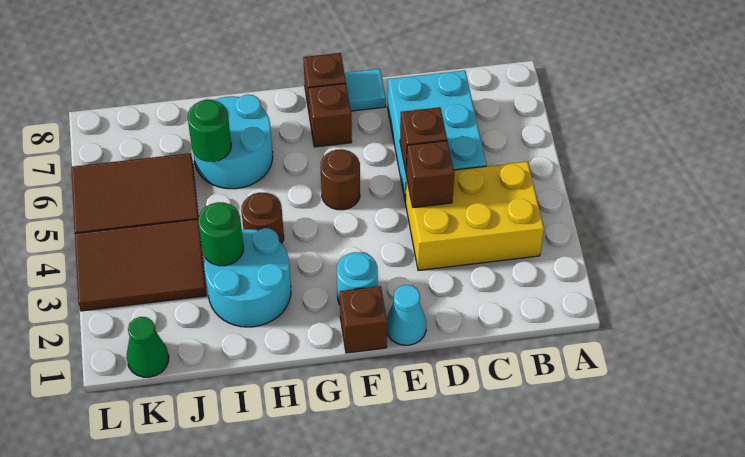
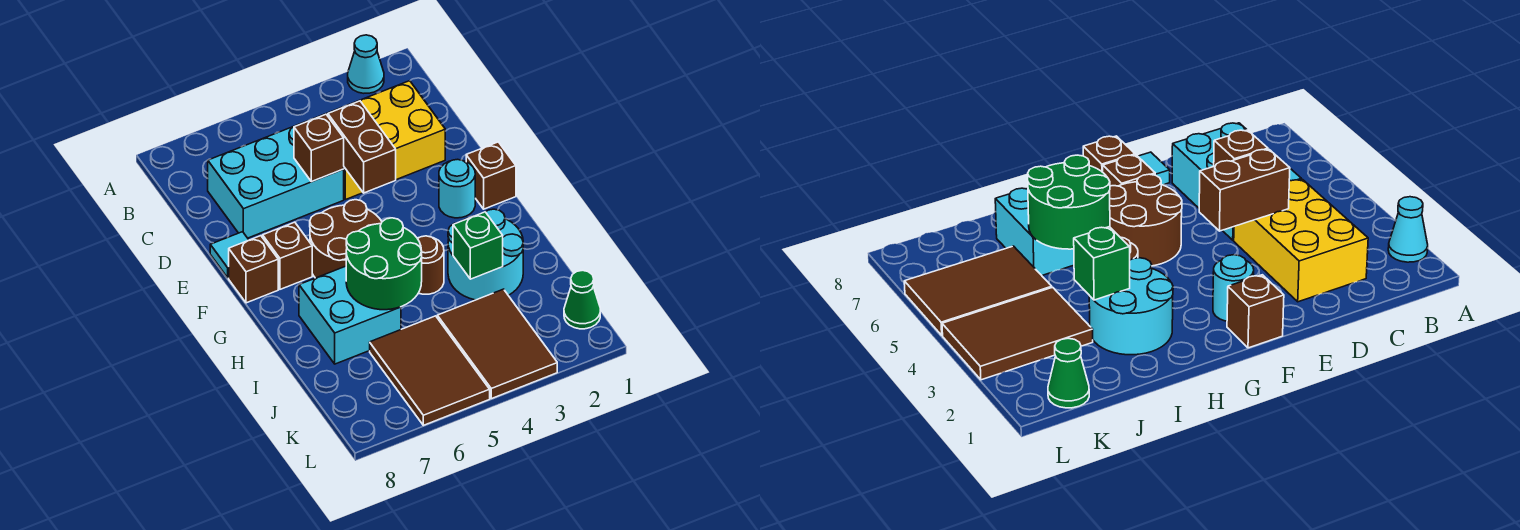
yellow 2x3 brick [406,162,544,271] -> yellow 2x3 brick turned to [311,81,445,200]
brown 1x1 brick [406,141,454,208] -> brown 1x2 brick [328,101,396,193]
cyan 1x1 cone [387,285,426,345] -> cyan 1x1 cone moved to [348,35,384,93]
brown 1x1 round brick [320,150,360,210] -> brown 2x2 round brick [310,200,382,278]
cyan 2x2 round brick [193,95,273,189] -> cyan 2x2 brick [299,266,401,364]
green 1x1 round brick [198,202,243,266] -> green 1x1 brick [453,212,503,279]
green 1x1 round brick [188,100,231,162] -> green 2x2 round brick [346,218,422,310]

